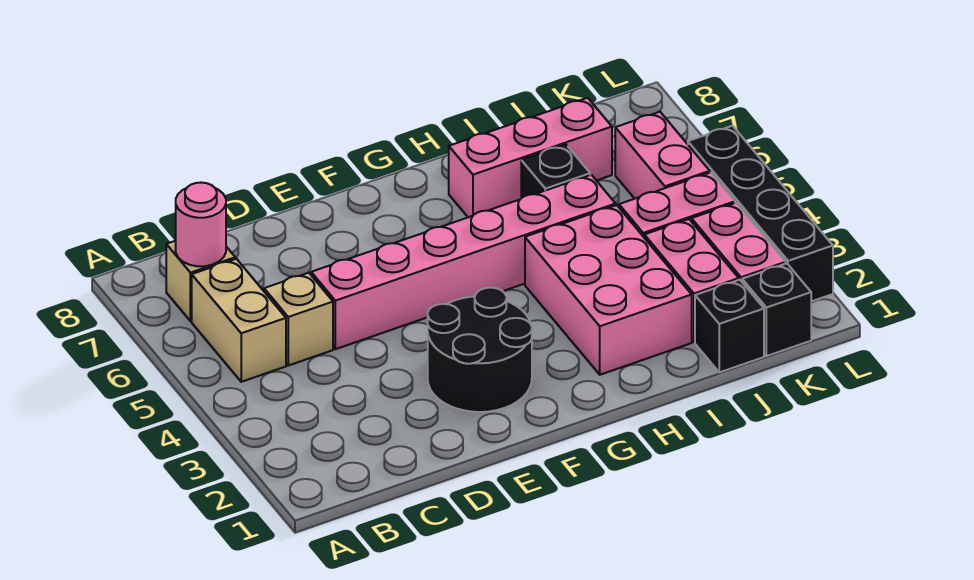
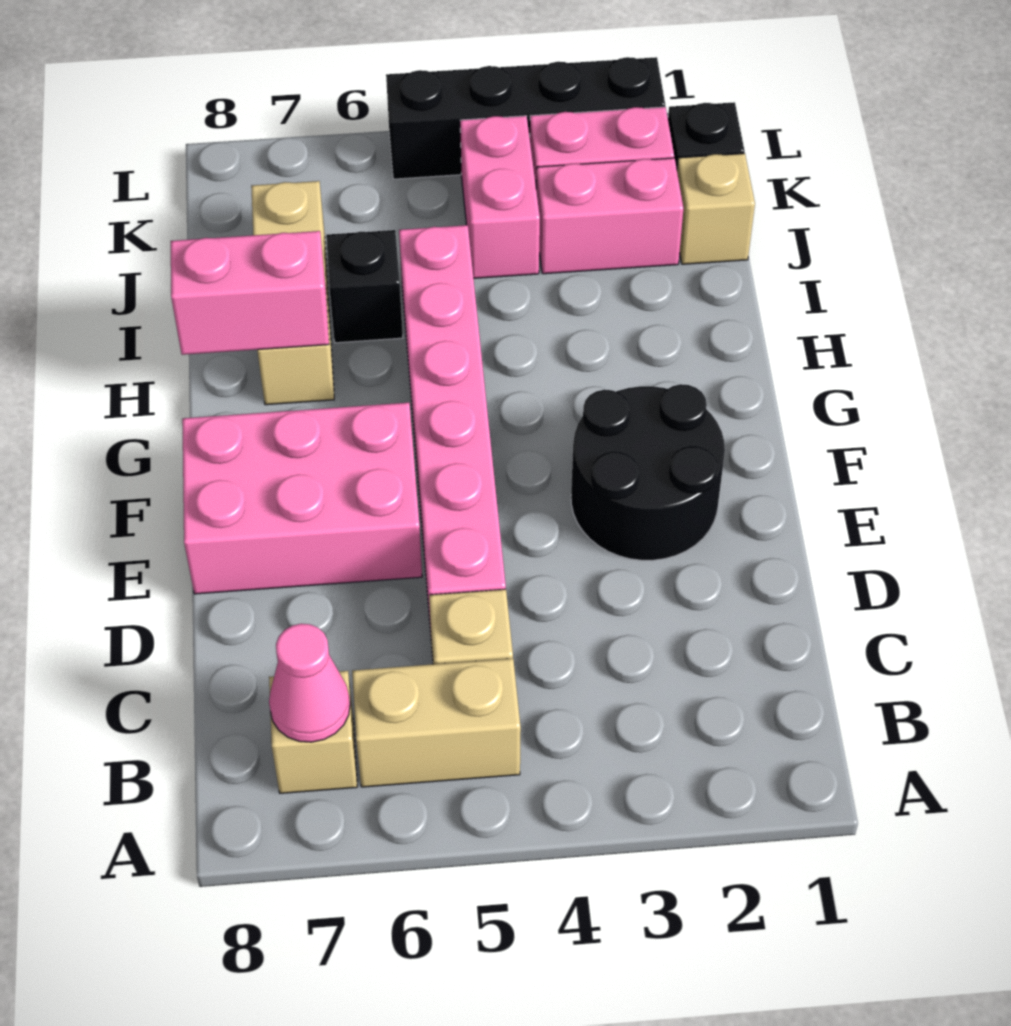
pink 1x1 round brick [176,183,226,266] -> pink 1x1 cone [269,624,350,742]
pink 2x3 brick [525,205,692,375] -> pink 2x3 brick moved to [182,403,422,594]
pink 1x3 brick [449,98,612,217] -> tan 1x3 brick [251,181,334,405]
black 1x1 brick [695,280,764,372] -> tan 1x1 brick [677,153,755,264]
pink 1x2 brick [615,112,710,199] -> pink 1x2 brick moved to [171,231,329,355]

